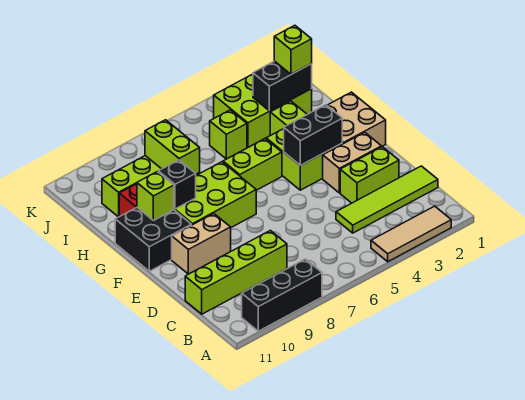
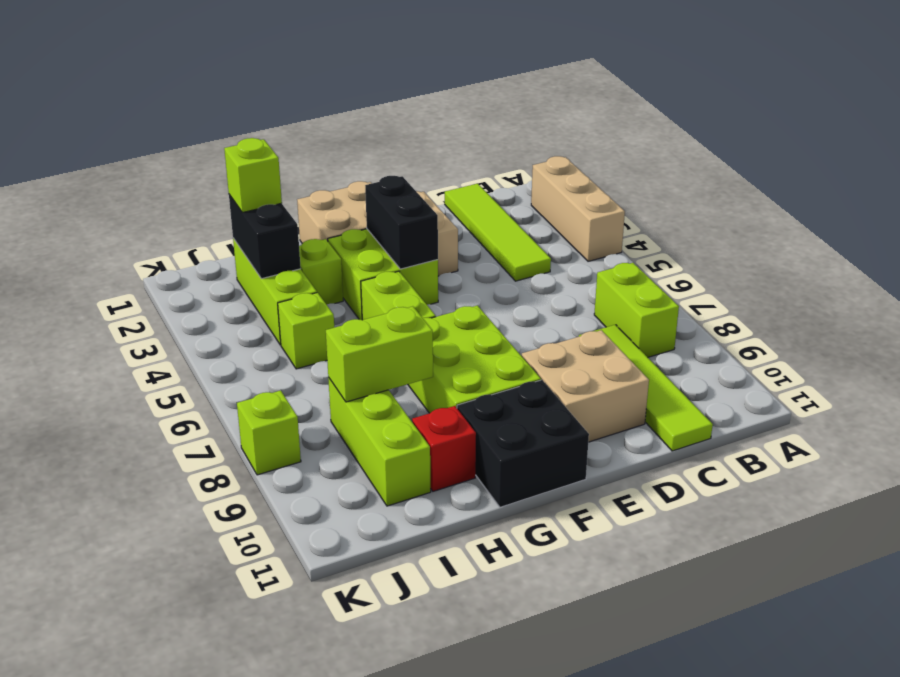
tan 1x3 tile [371,206,451,262] -> tan 1x3 brick [531,156,625,261]
black 1x3 brick [242,259,322,331] -> none
lime 1x4 brick [185,230,287,314] -> lime 1x4 tile [579,325,713,451]
lime 1x2 brick [340,147,399,203] -> lime 1x2 brick moved to [594,263,679,357]
tan 1x2 brick [172,214,231,274] -> tan 2x2 brick [521,330,649,442]
black 1x1 brick [158,160,196,209] -> none
lime 1x1 brick [137,172,174,221] -> lime 1x1 brick moved to [237,390,301,475]
lime 2x3 brick [214,74,312,147] -> lime 1x3 brick [233,238,317,345]

